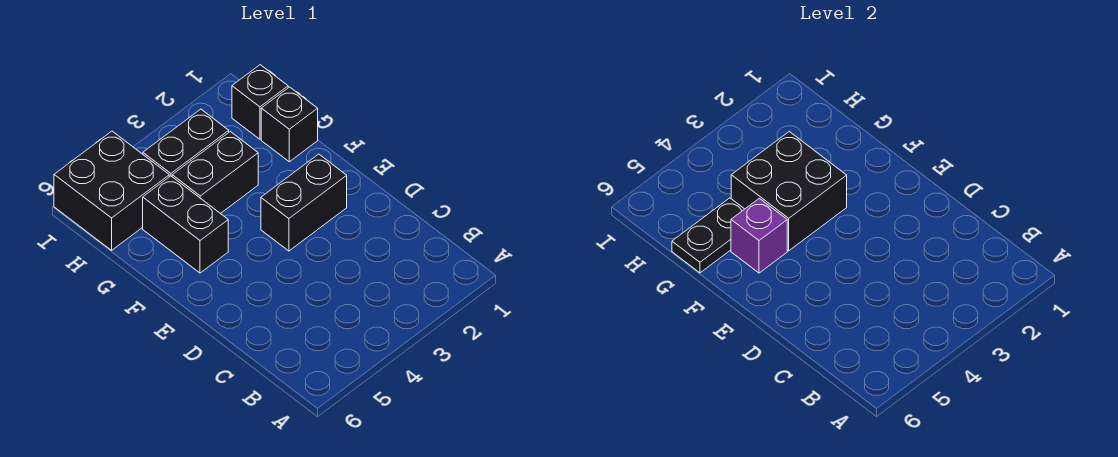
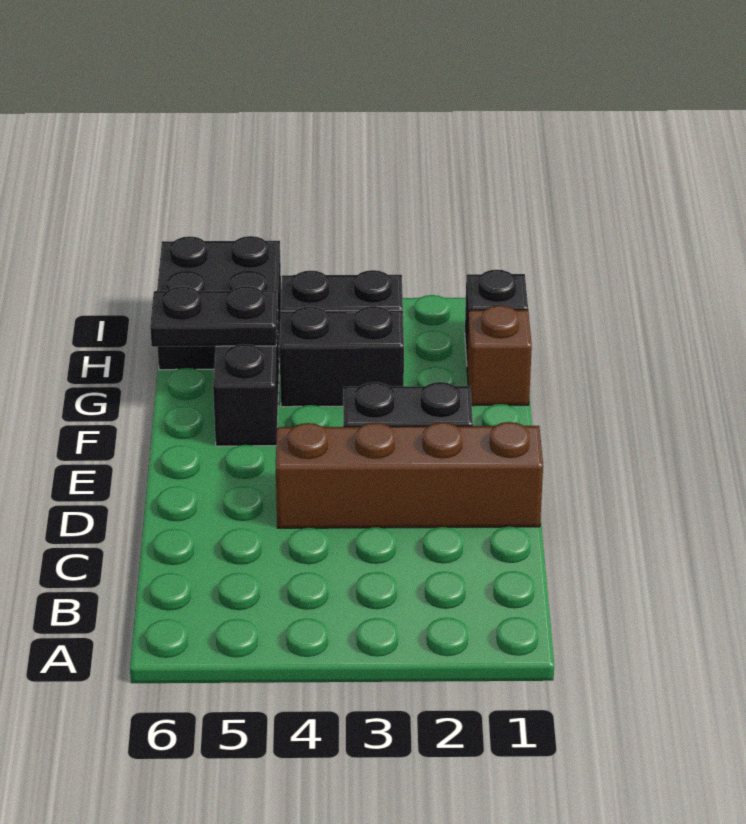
none -> brown 1x4 brick [276,422,543,528]
black 2x2 brick [731,132,847,251] -> none
purple 1x1 brick [731,198,787,273] -> none
black 1x1 brick [261,87,318,162] -> brown 1x1 brick [467,306,532,406]

